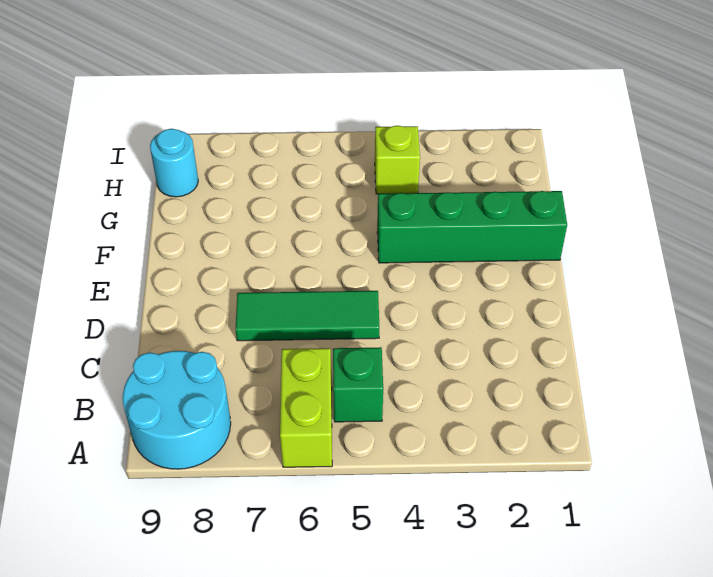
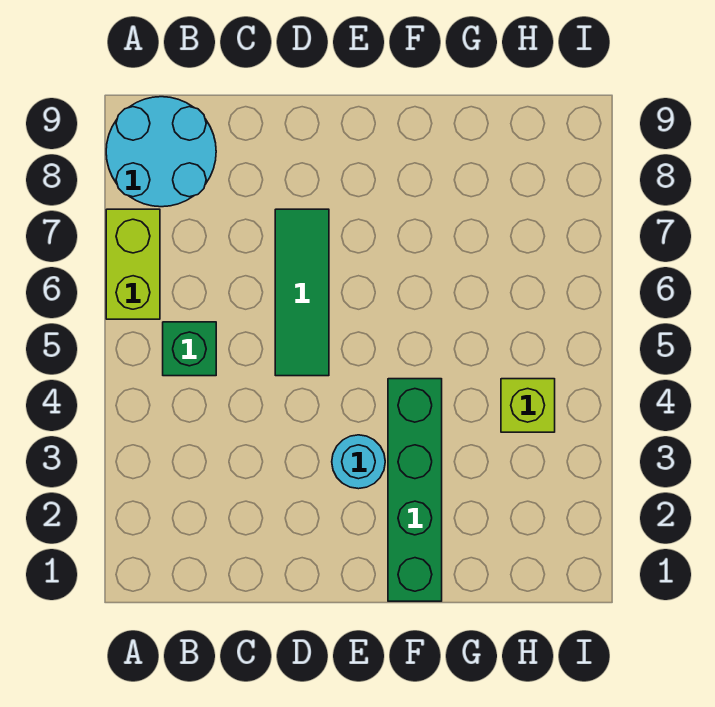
lime 1x2 brick [280,348,332,467] -> lime 1x2 brick turned to [106,209,160,319]
cyan 1x1 round brick [150,129,198,197] -> cyan 1x1 round brick moved to [332,435,385,489]

